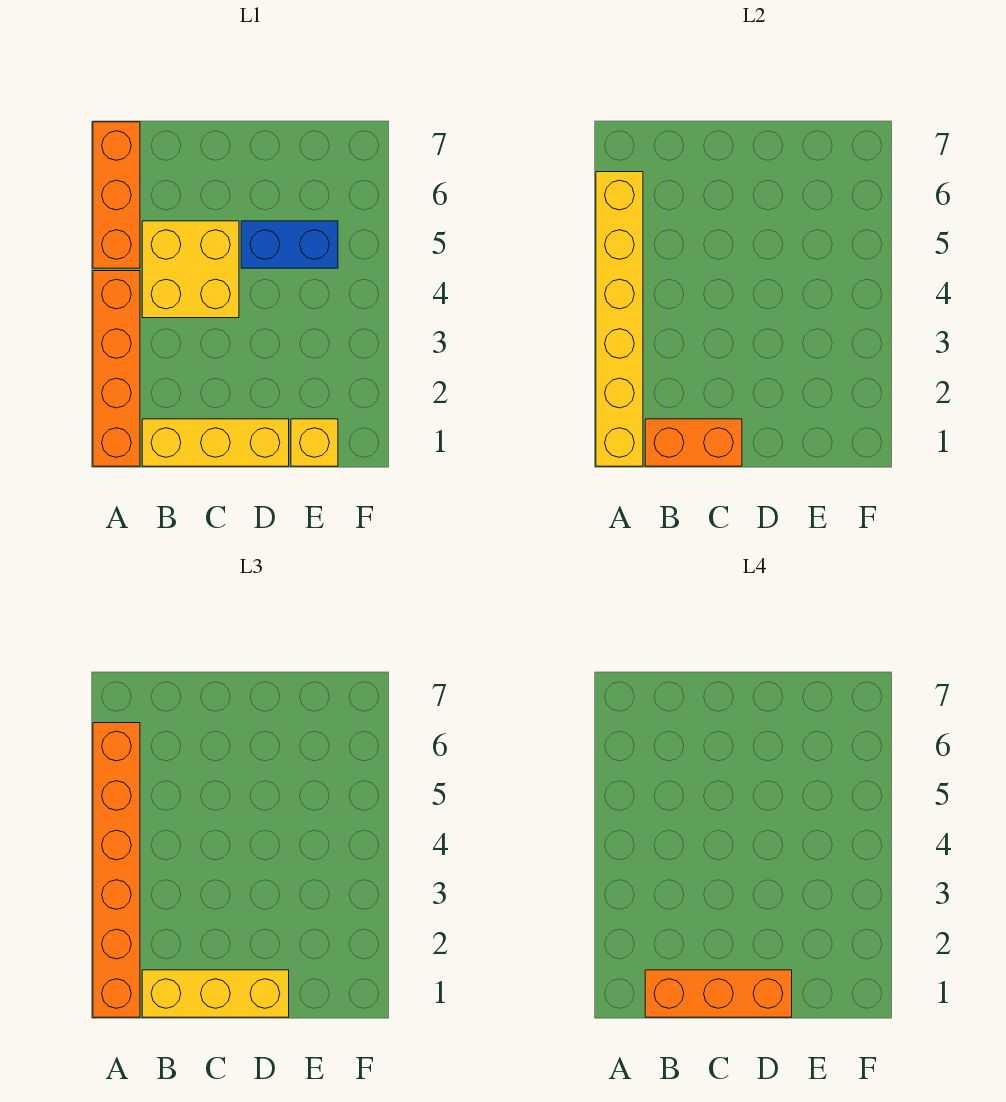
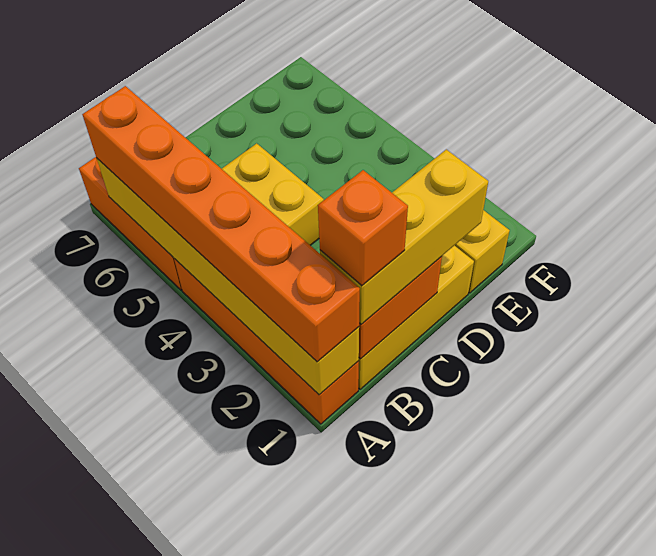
orange 1x3 brick [645,970,792,1017] -> orange 1x1 brick [318,170,408,286]
blue 1x2 brick [241,221,338,268] -> none

